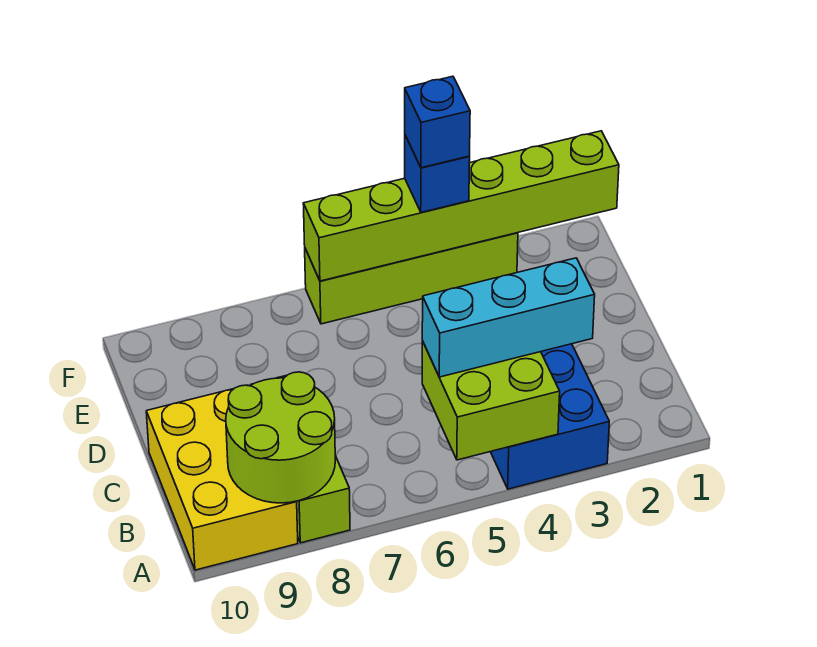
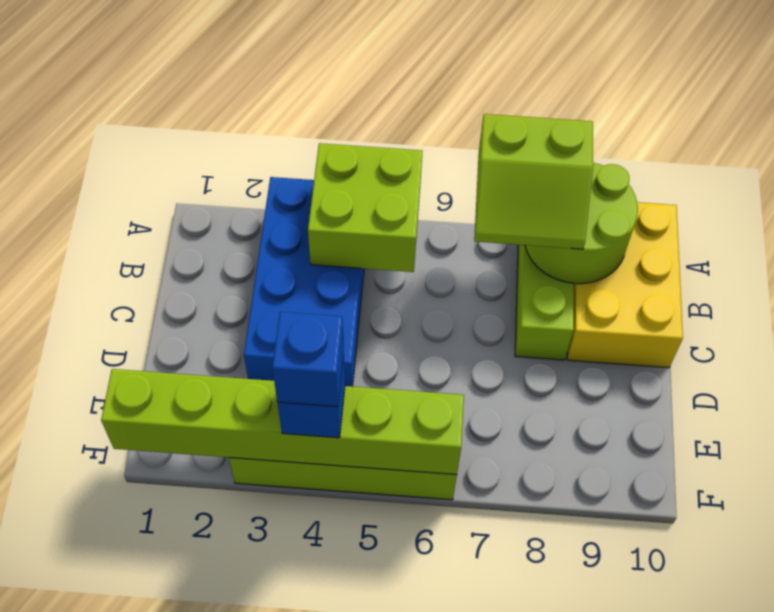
none -> lime 2x2 slope [474,114,593,249]
cyan 1x3 brick [422,258,595,377] -> none

